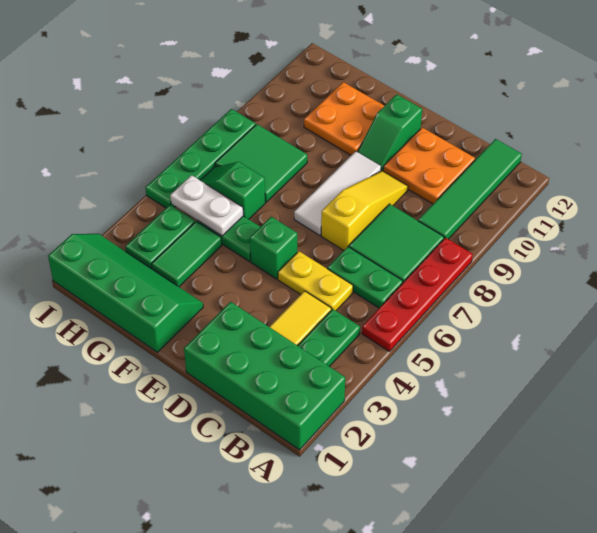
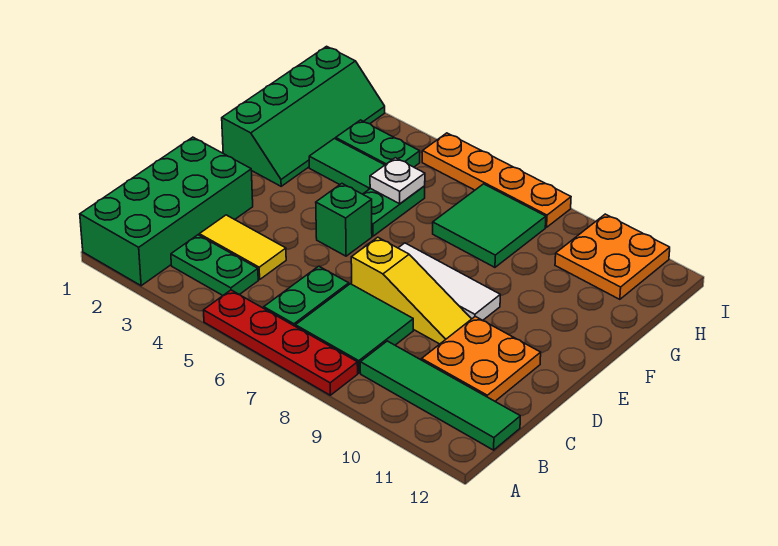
yellow 1x2 plate [278,251,353,311] -> none
green 1x2 slope [358,94,422,171] -> none
orange 2x2 plate [304,82,384,155] -> orange 2x2 plate moved to [555,214,670,299]
white 1x2 plate [170,175,243,236] -> white 1x1 plate [370,158,425,204]
green 1x2 slope [200,162,265,219] -> none
green 1x4 plate [145,109,256,208] -> orange 1x4 plate [422,133,571,227]

